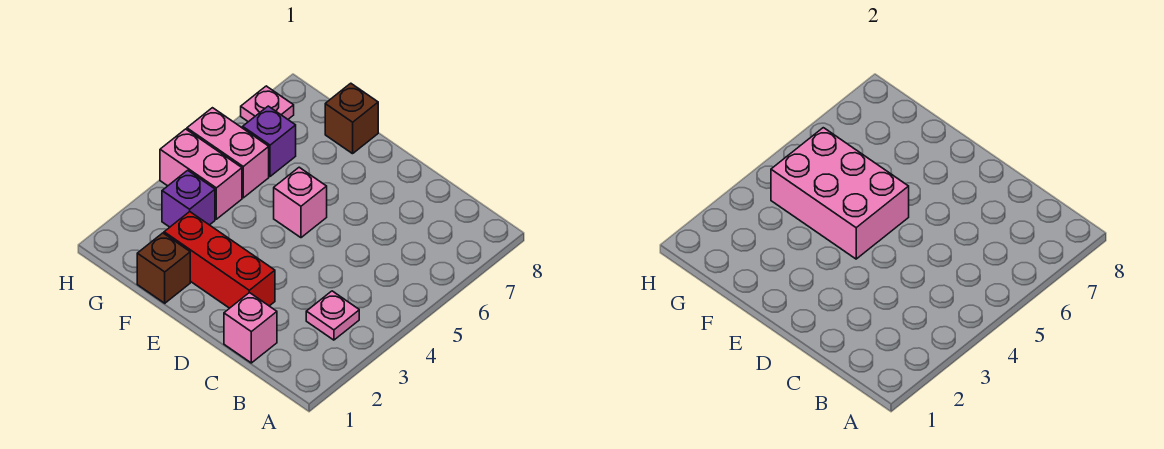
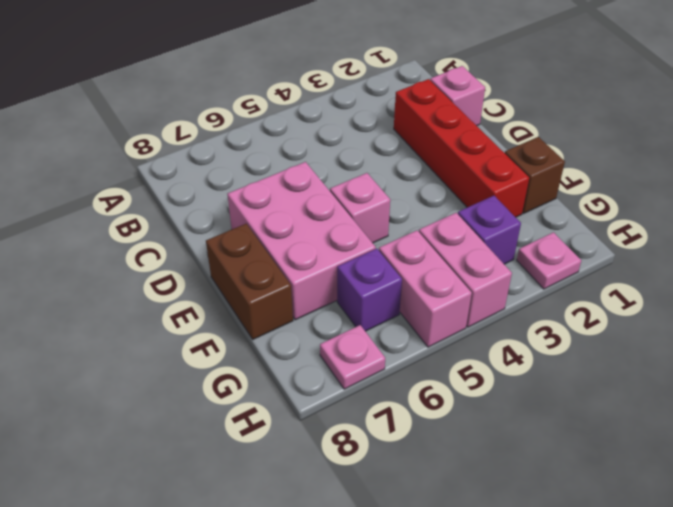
pink 1x1 plate [306,291,359,340] -> pink 1x1 plate moved to [517,232,581,289]
red 1x3 brick [164,212,275,308] -> red 1x4 brick [394,79,529,217]
pink 2x3 brick [771,128,909,259] -> pink 2x3 brick moved to [227,162,376,320]
brown 1x1 brick [325,83,378,154] -> brown 1x2 brick [206,224,293,339]

